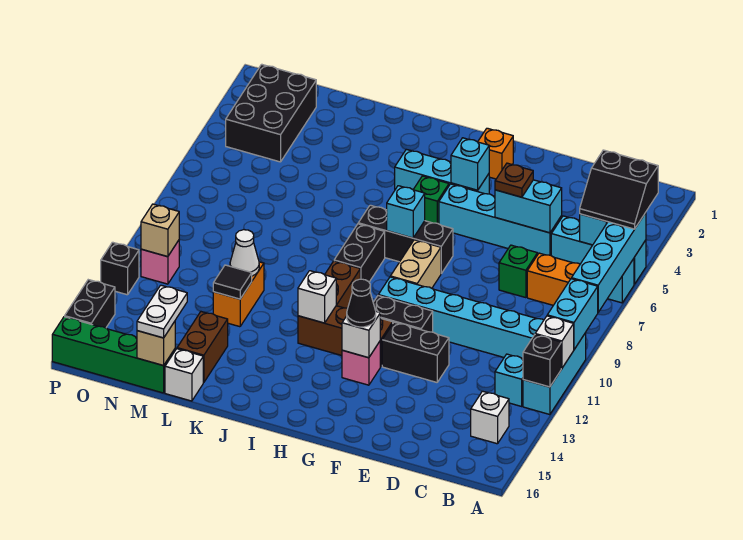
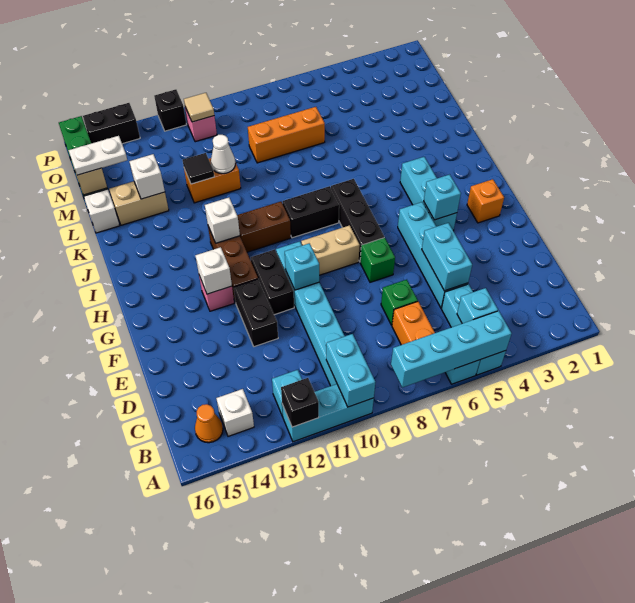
black 2x2 slope [580,150,658,229] -> none
cyan 1x2 brick [547,279,598,349] -> cyan 1x2 brick turned to [326,334,375,407]
white 1x1 brick [535,316,574,368] -> white 1x1 brick moved to [129,154,165,199]
none -> orange 1x1 cone [195,404,223,443]
brown 1x1 plate [495,163,533,197] -> none
black 1x1 cone [347,279,376,327] -> none
green 1x1 brick [413,176,449,224] -> green 1x1 brick moved to [360,238,395,282]
cyan 1x1 brick [387,186,425,238] -> cyan 1x1 brick moved to [285,243,319,290]
brown 1x2 brick [177,312,228,382] -> tan 1x2 brick [109,181,169,225]
none -> orange 1x3 brick [248,107,325,163]
black 2x3 brick [226,64,316,162] -> none
tan 1x1 brick [141,204,179,257] -> tan 1x1 tile [184,93,214,122]

